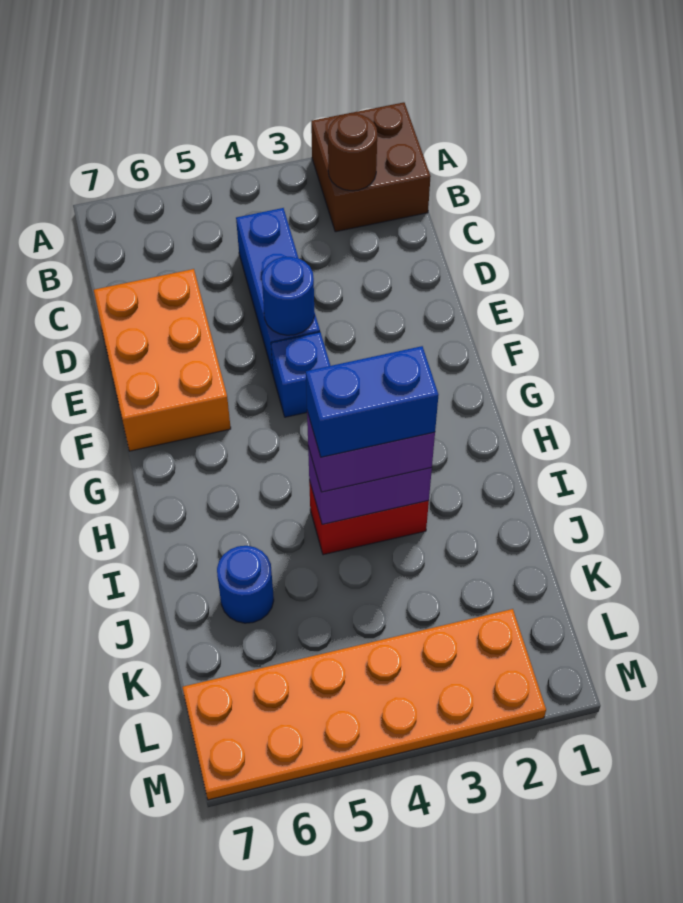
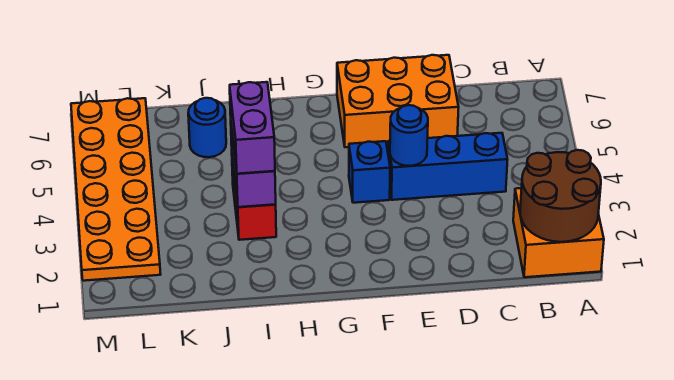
brown 2x2 brick [311,102,431,232] -> orange 2x2 brick [513,188,604,277]
brown 1x1 round brick [328,114,377,191] -> brown 2x2 round brick [520,150,601,242]
blue 1x2 brick [306,346,438,457] -> none

